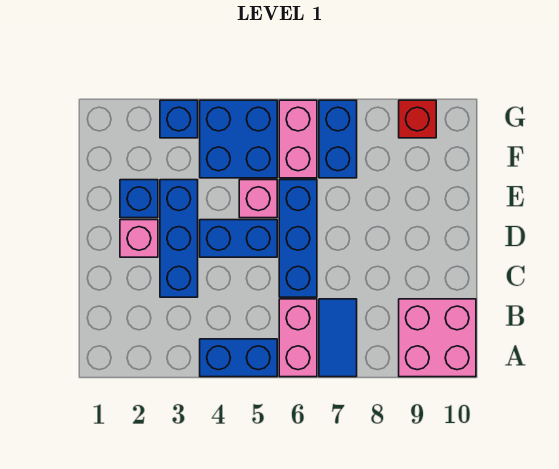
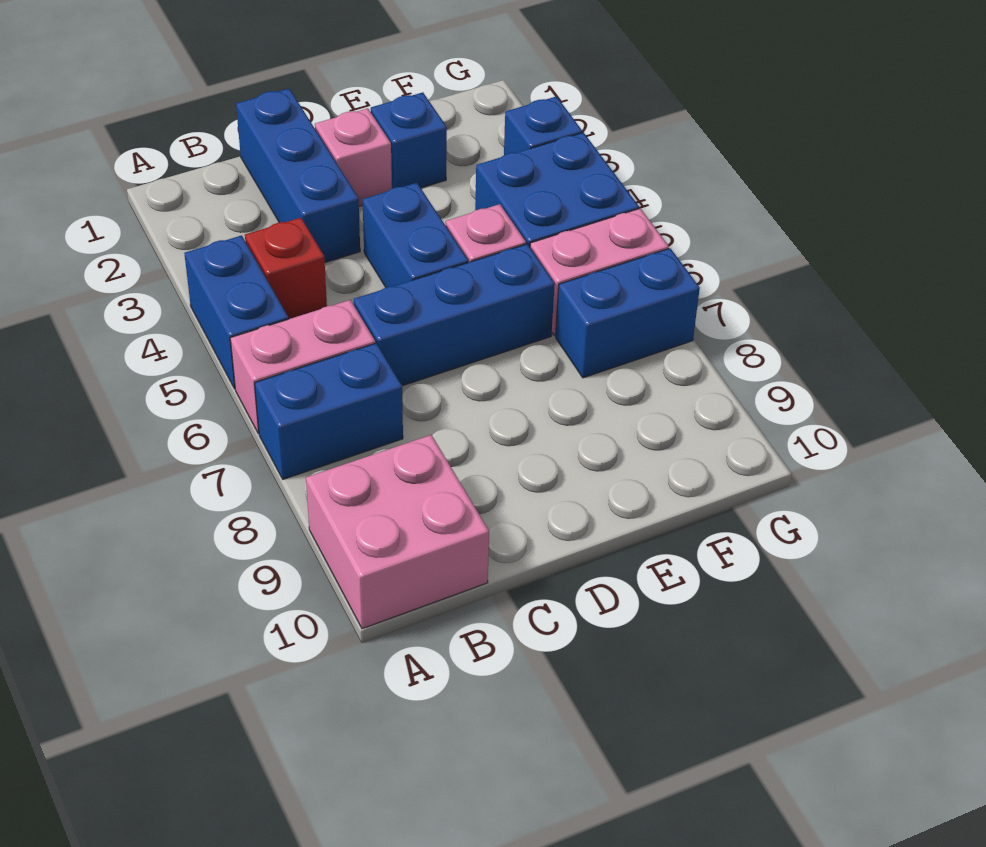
blue 1x2 tile [319,299,357,377] -> blue 1x2 brick [255,343,403,479]
blue 1x3 brick [160,180,198,297] -> blue 1x3 brick turned to [236,89,360,263]
red 1x1 brick [399,100,436,138] -> red 1x1 brick moved to [245,218,327,319]

